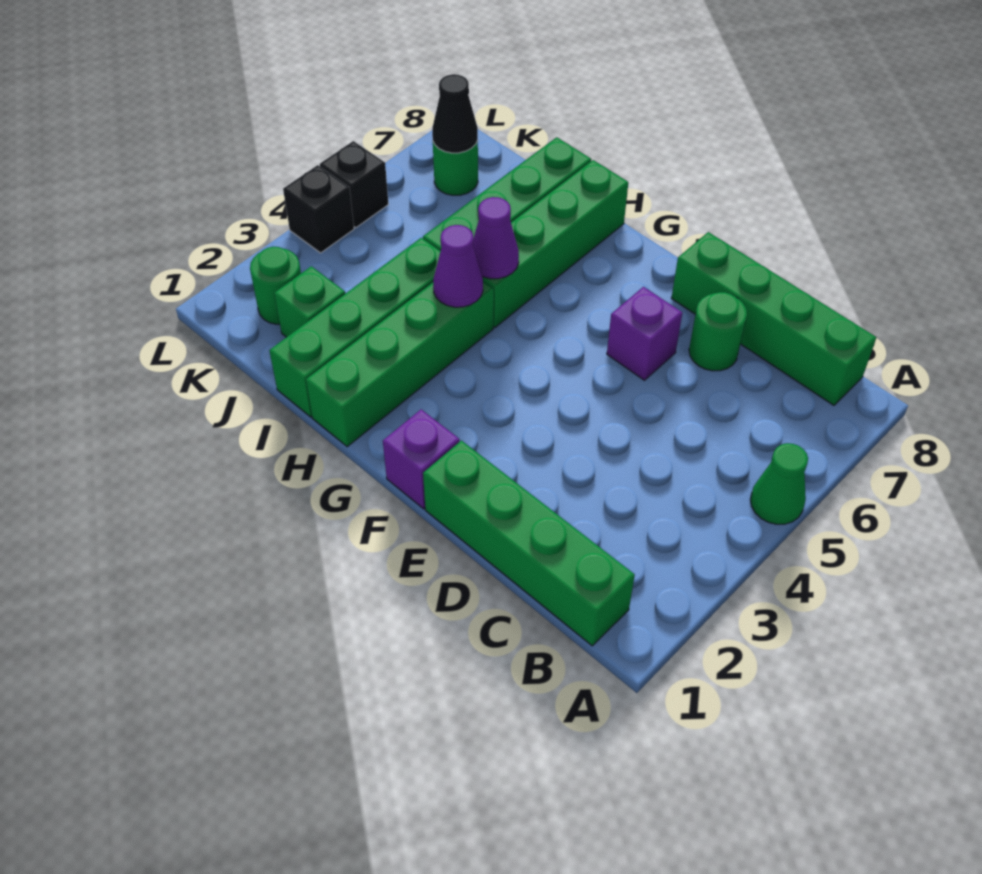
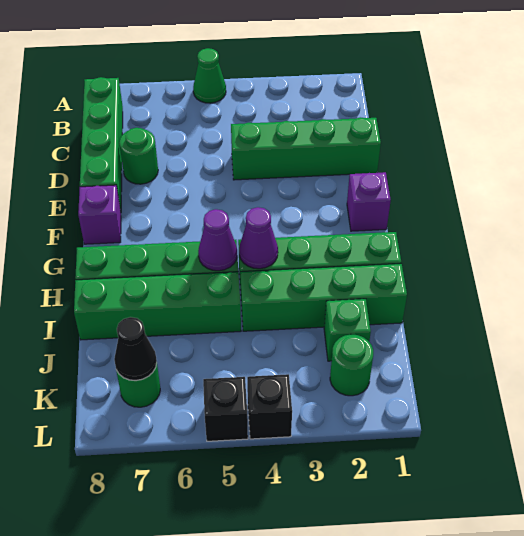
green 1x4 brick [423,441,635,646] -> green 1x4 brick turned to [231,117,381,180]
purple 1x1 brick [607,287,682,380] -> purple 1x1 brick moved to [78,185,121,244]

